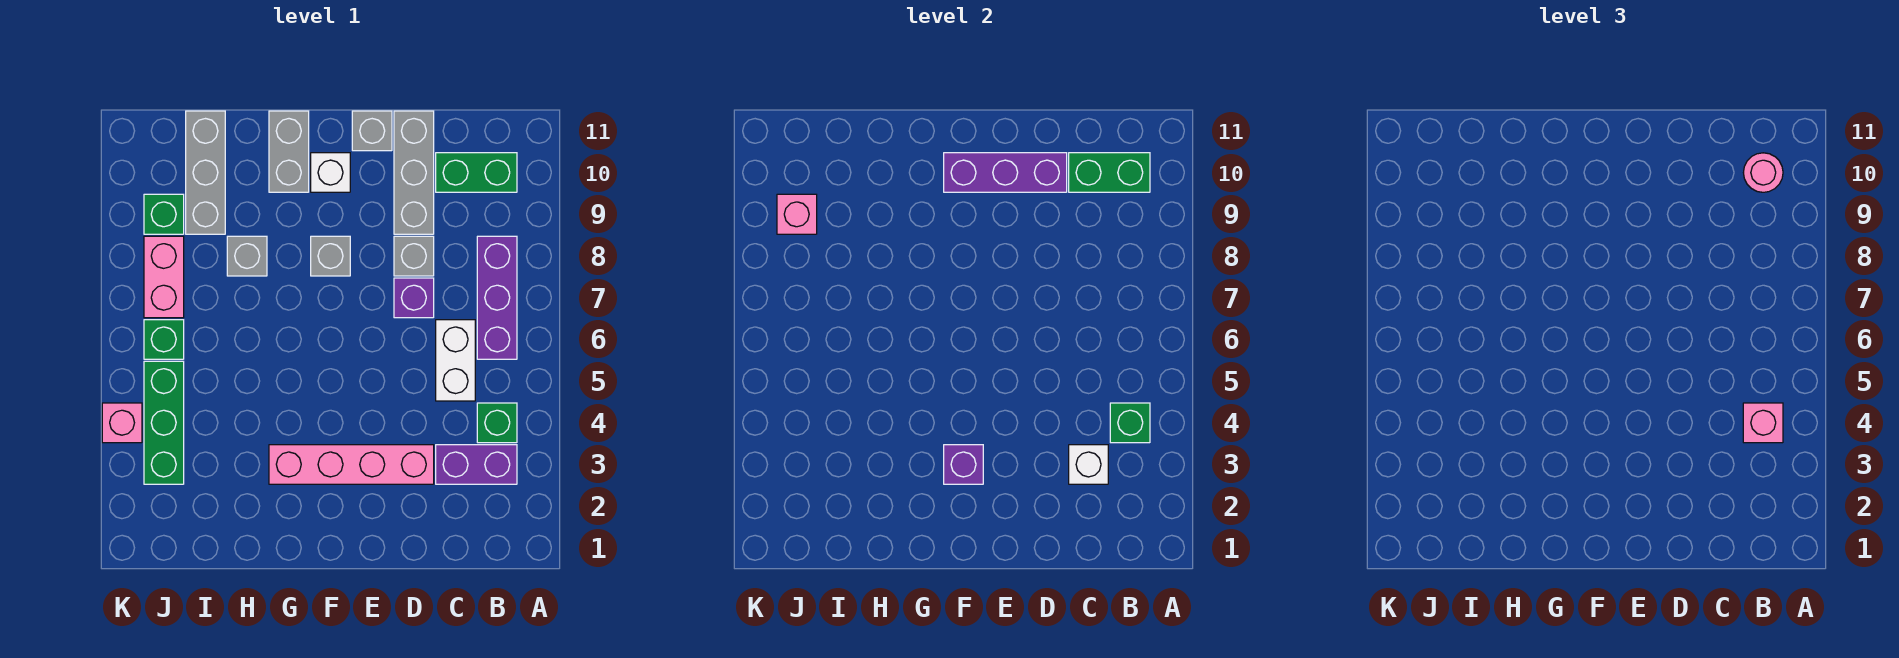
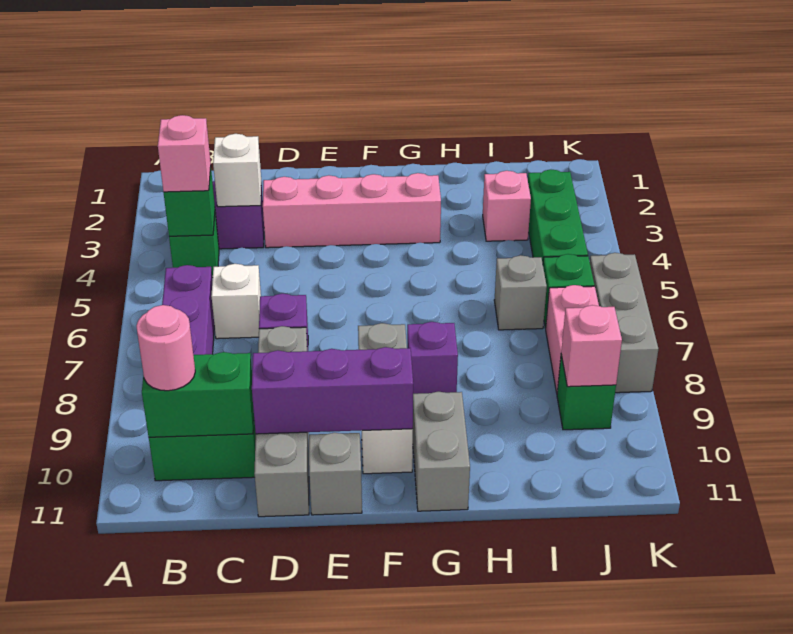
white 1x2 brick [436,320,475,401] -> white 1x1 brick [212,264,261,339]
purple 1x1 brick [944,445,983,484] -> purple 1x1 brick moved to [407,322,458,394]
grey 1x1 brick [227,236,267,276] -> grey 1x1 brick moved to [494,255,547,330]
grey 1x3 brick [186,111,225,234] -> grey 1x3 brick moved to [590,253,658,393]
pink 1x1 brick [102,403,142,443] -> pink 1x1 brick moved to [483,171,531,241]

